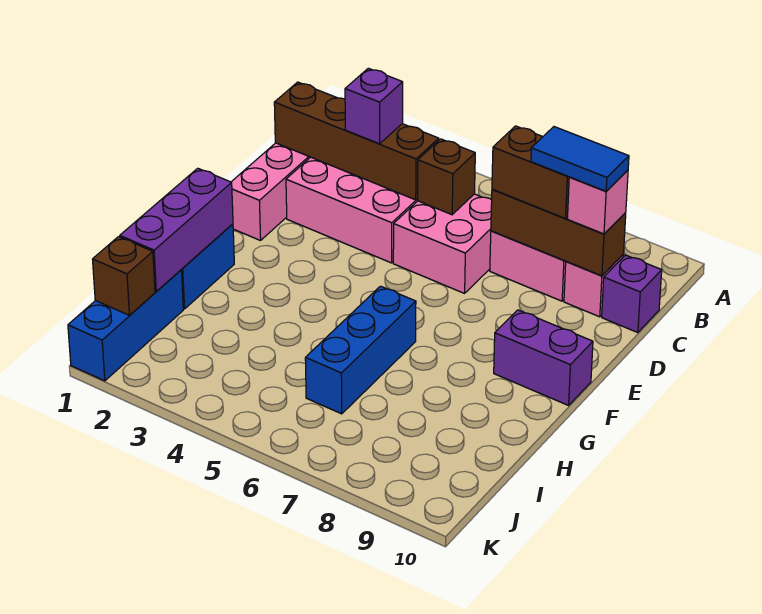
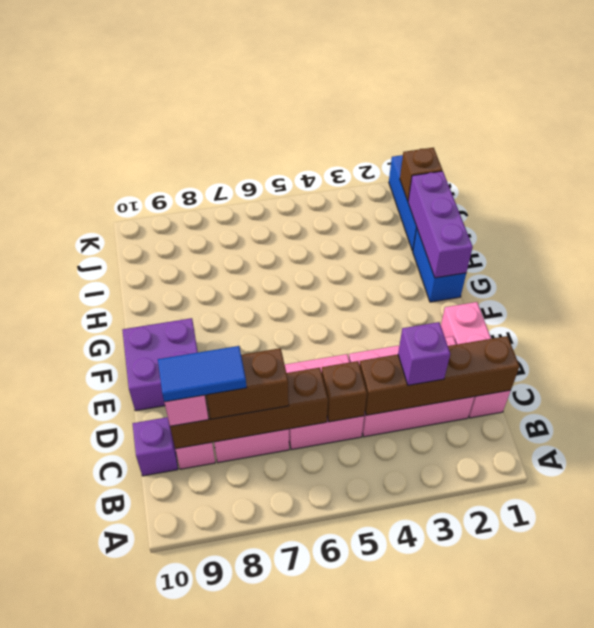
brown 1x3 brick [491,189,626,276] -> brown 1x4 brick [170,368,328,449]
purple 1x2 brick [494,310,593,405] -> purple 2x2 brick [122,318,198,411]
blue 1x3 brick [305,286,416,414] -> none

